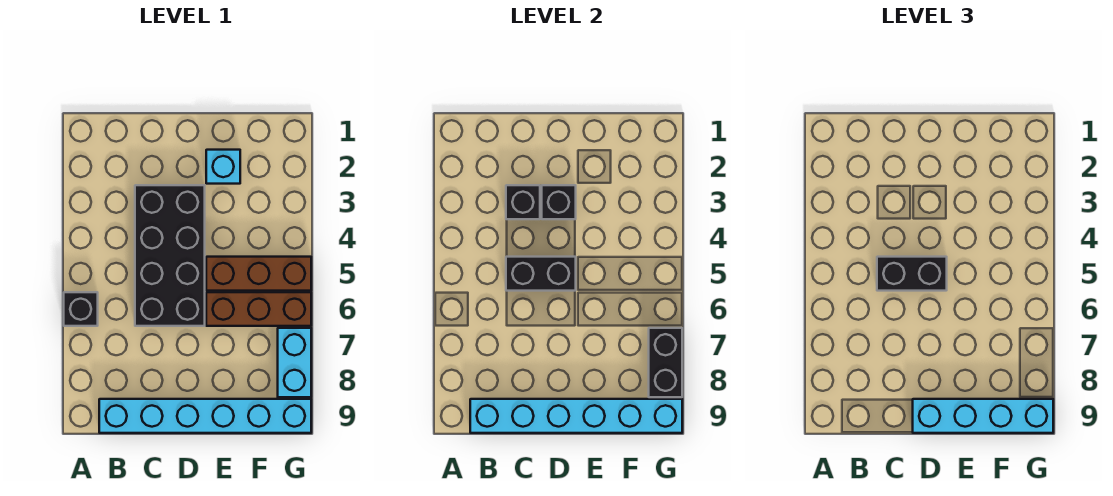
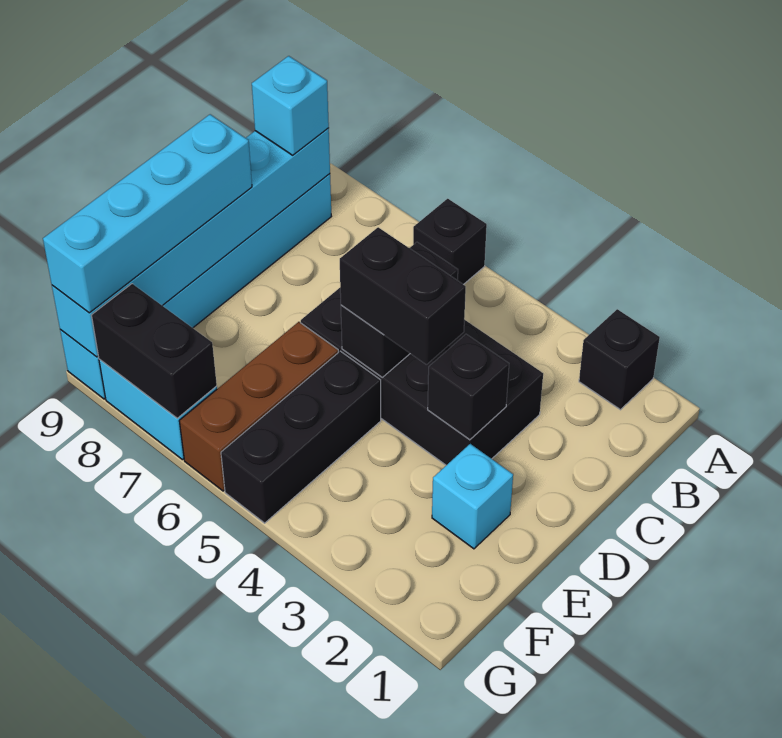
none -> cyan 1x1 brick [252,56,329,155]
black 1x1 brick [506,185,540,219] -> black 1x1 brick moved to [579,309,660,410]
black 1x2 brick [877,257,947,291] -> black 1x2 brick turned to [340,227,466,365]
brown 1x3 brick [206,257,311,291] -> black 1x3 brick [221,351,381,523]

